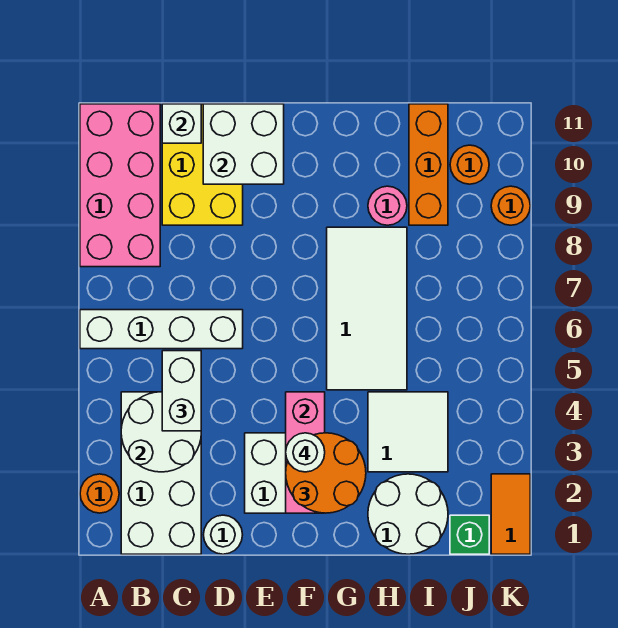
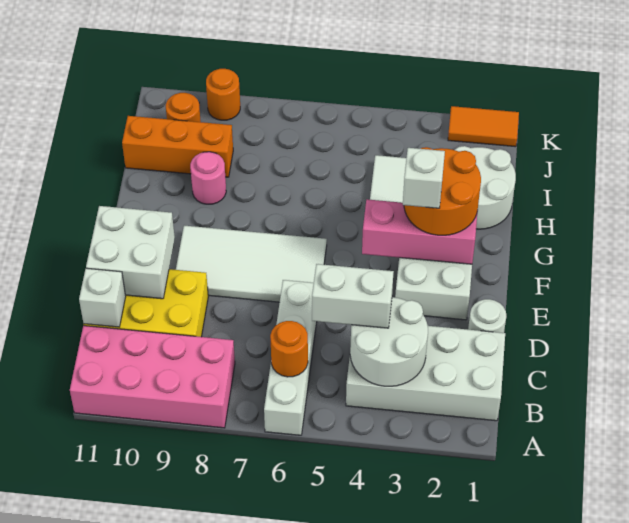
orange 1x1 round brick [80,474,119,513] -> orange 1x1 round brick moved to [270,321,308,377]
white 1x1 round brick [286,433,325,472] -> white 1x1 brick [403,148,445,208]
white 2x4 tile [327,227,407,390] -> white 2x4 tile moved to [176,226,327,302]
green 1x1 brick [450,515,489,554] -> none

